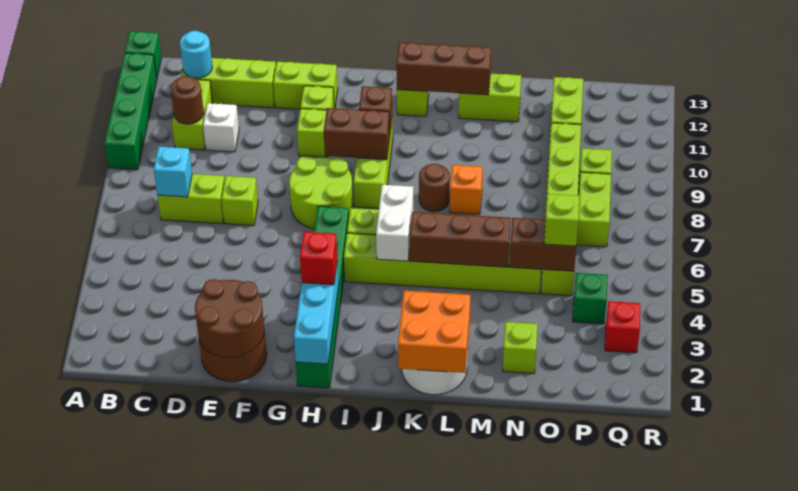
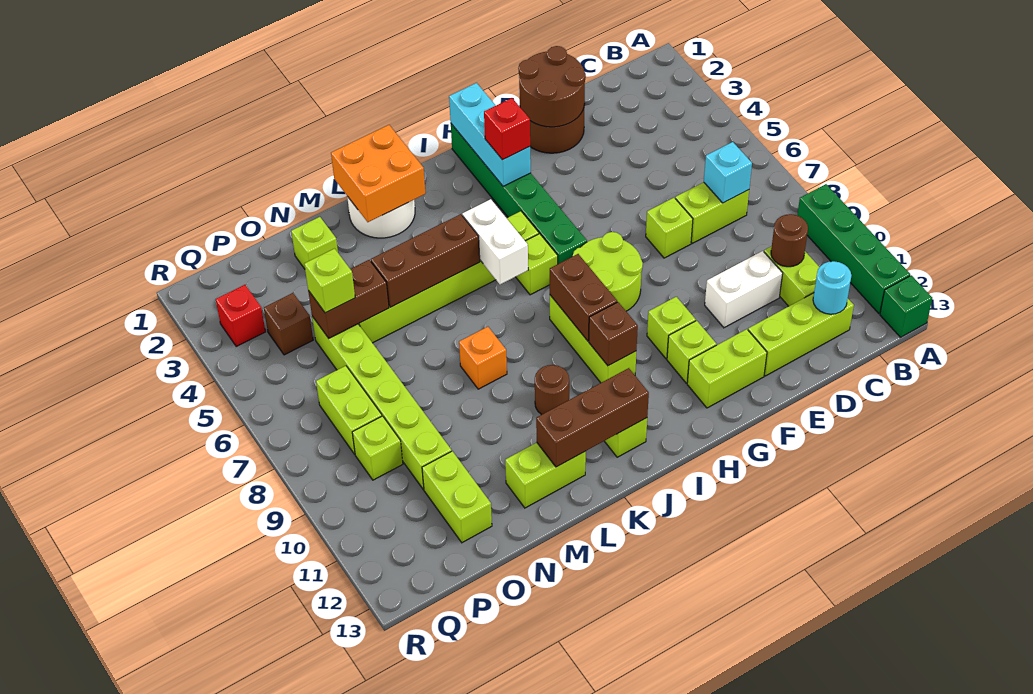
white 1x1 brick [203,103,239,152] -> white 1x2 brick [705,251,783,328]
brown 1x2 brick [324,108,390,160] -> brown 1x2 brick turned to [550,254,617,341]
brown 1x1 round brick [419,164,450,212] -> brown 1x1 round brick moved to [535,365,569,415]
green 1x1 brick [573,273,608,324] -> brown 1x1 brick [264,293,313,355]

